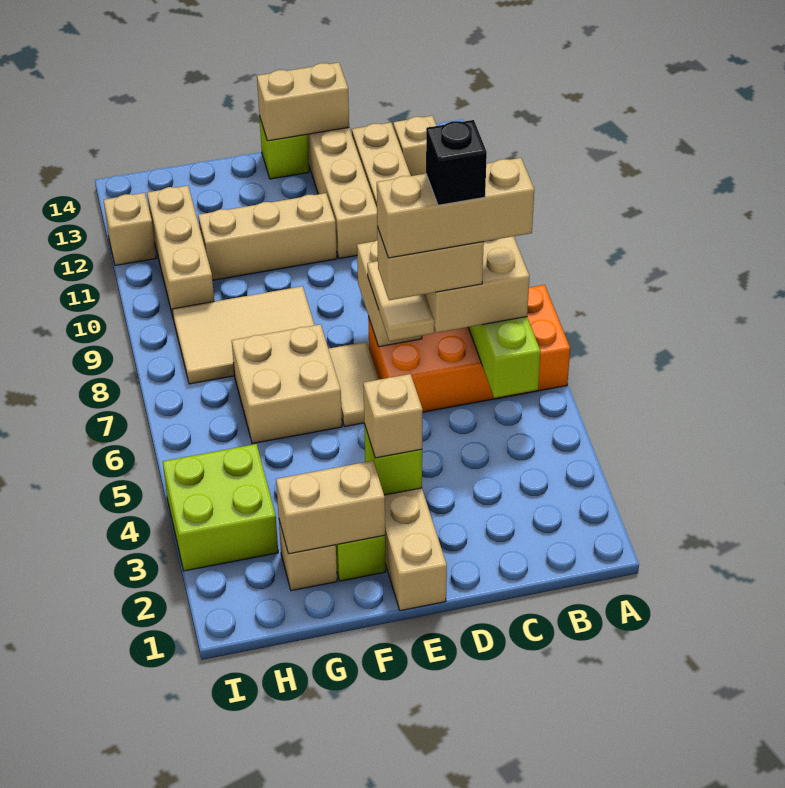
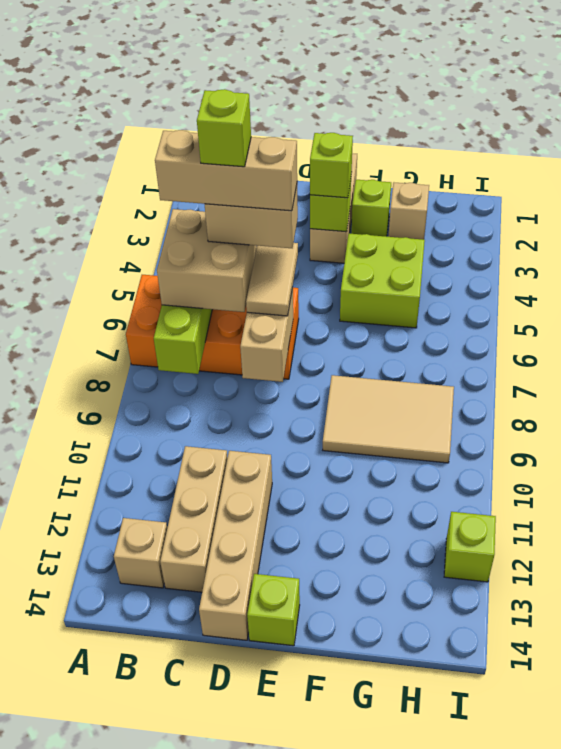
black 1x1 brick [426,120,487,205] -> lime 1x1 brick [197,89,251,167]
tan 1x2 brick [257,62,349,141] -> none
tan 1x1 brick [363,374,423,458] -> lime 1x1 brick [310,133,353,198]
tan 1x2 tile [329,342,379,427] -> none
tan 1x3 brick [198,193,337,280] -> none
tan 1x2 brick [276,461,385,554] -> none
tan 2x2 brick [232,324,342,444] -> none
lime 2x2 brick [163,444,278,571] -> lime 2x2 brick moved to [340,233,425,328]
tan 1x3 brick [147,186,214,316] -> none
tan 1x1 brick [104,193,156,265] -> lime 1x1 brick [444,512,496,582]

